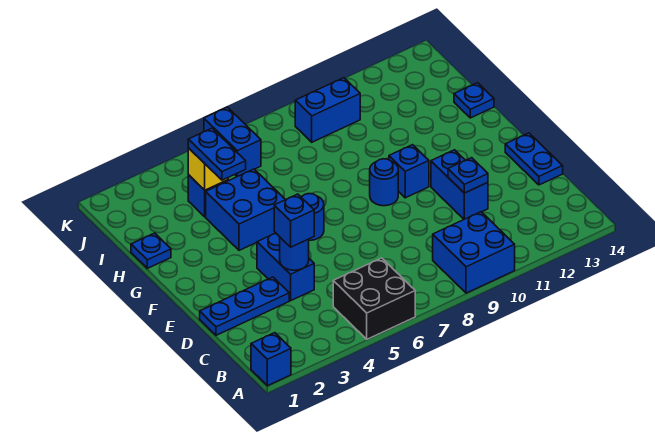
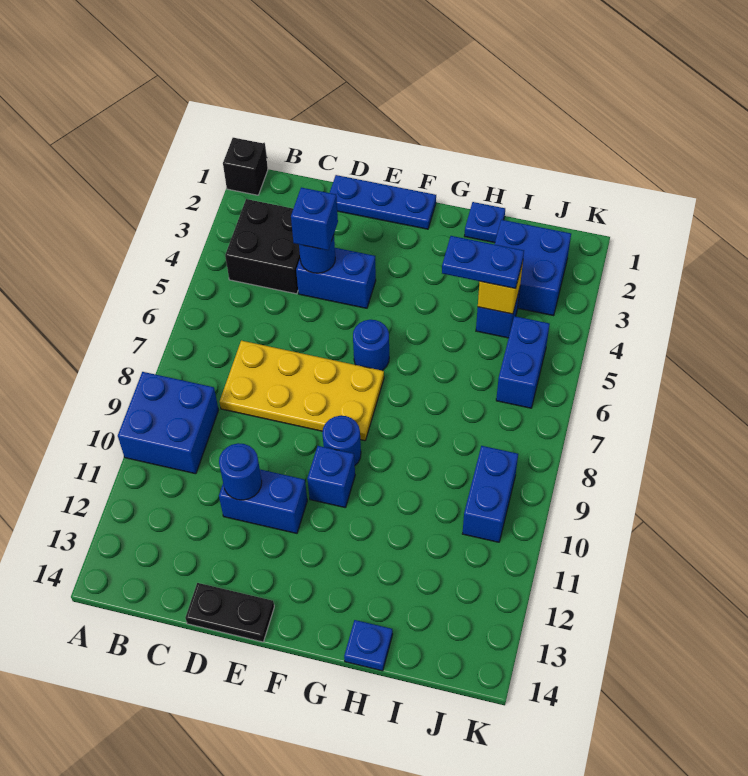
blue 1x1 brick [251,333,291,386] -> black 1x1 brick [223,138,268,195]
black 2x2 brick [333,258,415,339] -> black 2x2 brick moved to [225,199,300,294]
none -> yellow 2x4 plate [220,341,384,441]
blue 1x3 plate [200,277,289,335] -> blue 1x3 plate turned to [330,175,436,229]
blue 1x1 plate [448,158,488,193] -> blue 1x1 round brick [219,443,262,500]
blue 1x2 plate [505,133,563,185] -> black 1x2 plate [185,583,274,642]
blue 2x2 brick [206,169,285,250] -> blue 2x2 brick moved to [495,220,571,316]
blue 1x2 brick [204,107,261,176] -> blue 1x2 brick turned to [496,316,550,408]

